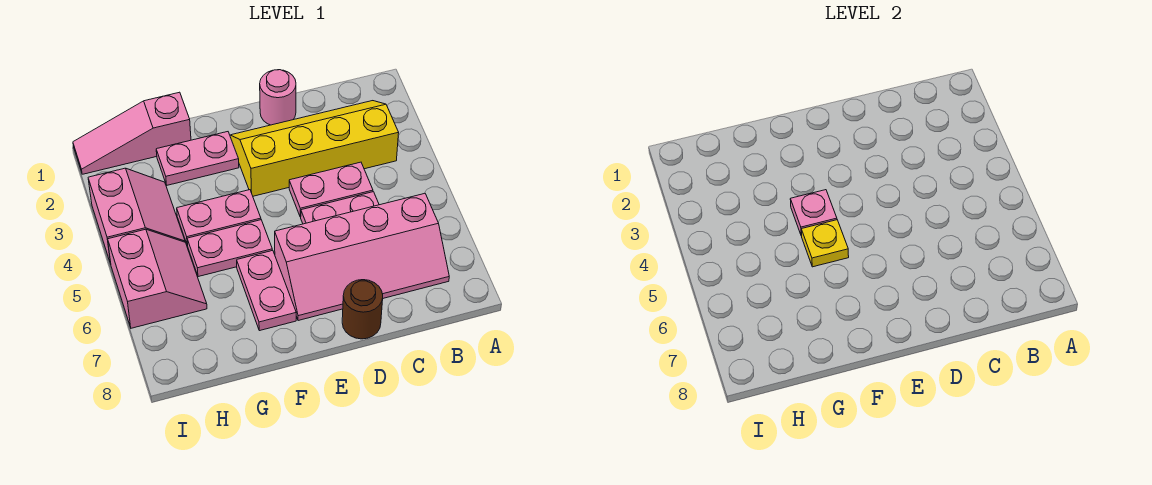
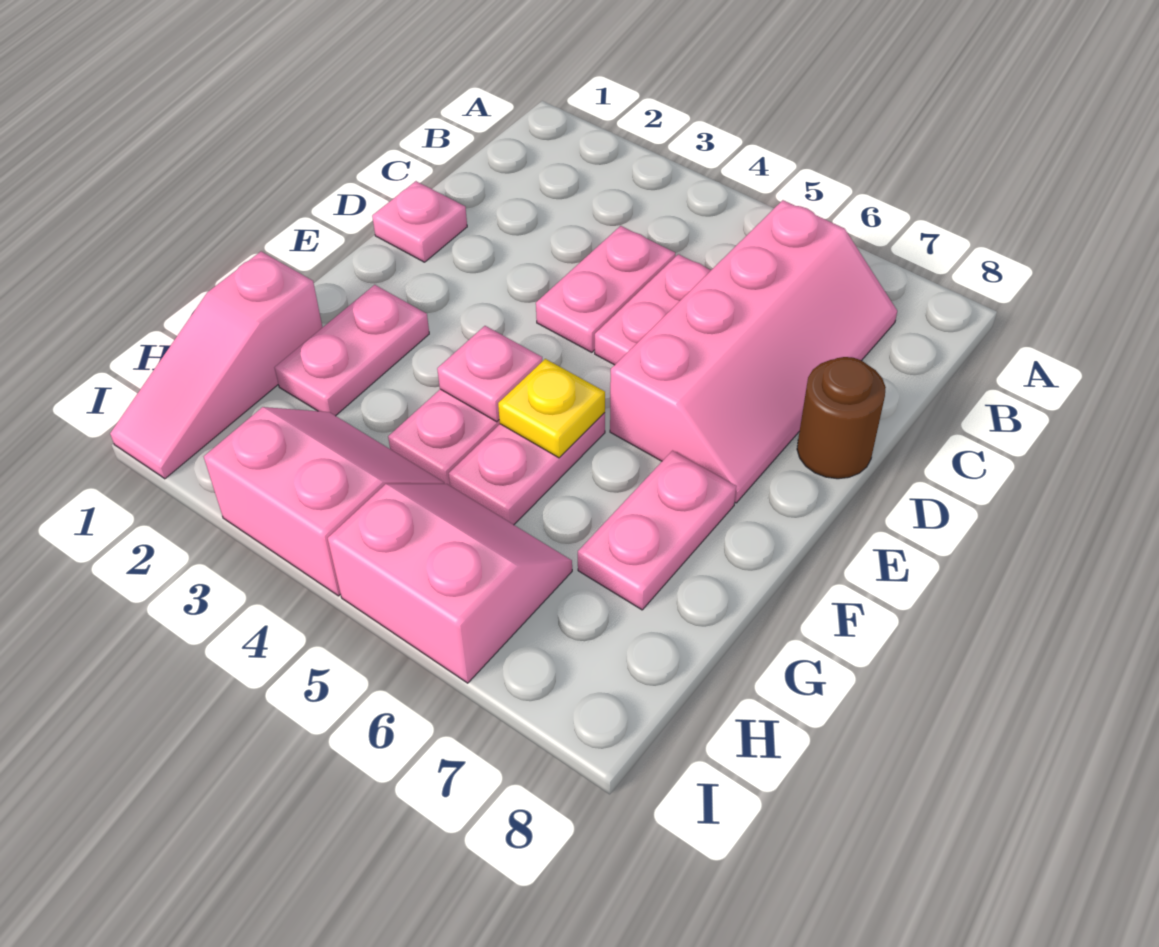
yellow 2x4 slope [230,101,399,196] -> none
pink 1x1 round brick [260,70,296,125] -> pink 1x1 plate [372,181,467,262]
pink 1x2 plate [237,250,296,331] -> pink 1x2 plate turned to [578,451,736,610]

